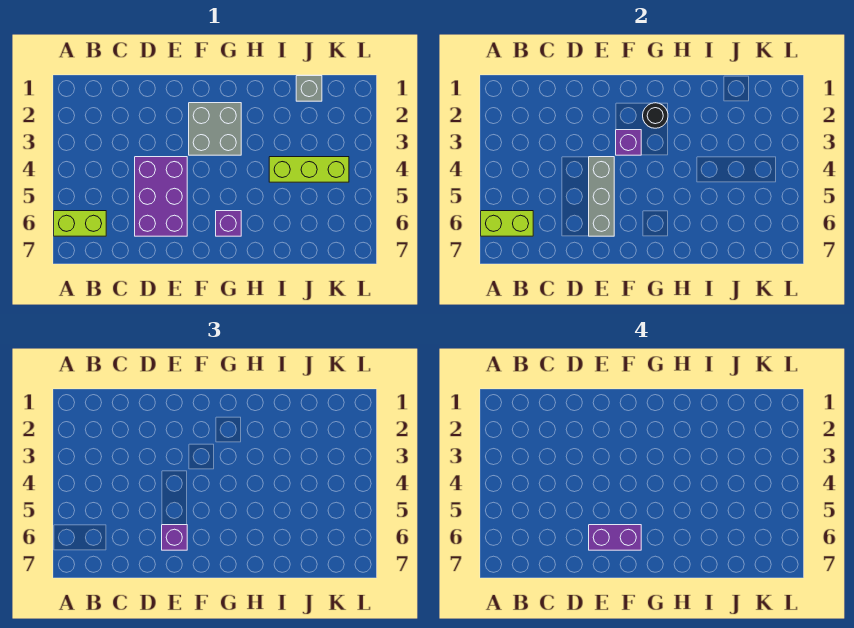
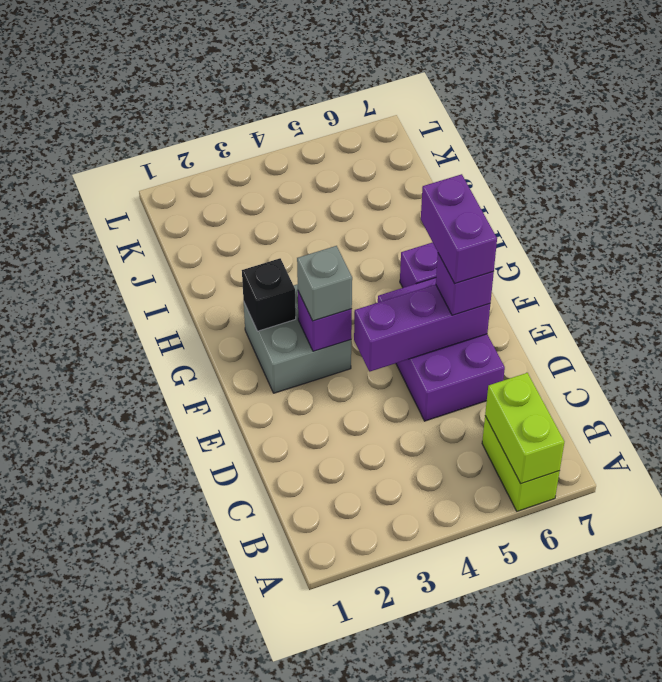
purple 2x3 brick [135,157,187,236] -> purple 2x3 brick turned to [378,278,505,421]
grey 1x3 brick [589,157,614,236] -> purple 1x3 brick [354,285,490,372]
black 1x1 round brick [643,103,668,128] -> black 1x1 brick [242,258,296,331]
lime 1x3 brick [269,157,349,182] -> none
grey 1x1 brick [296,76,322,101] -> grey 1x1 brick moved to [297,246,352,321]

